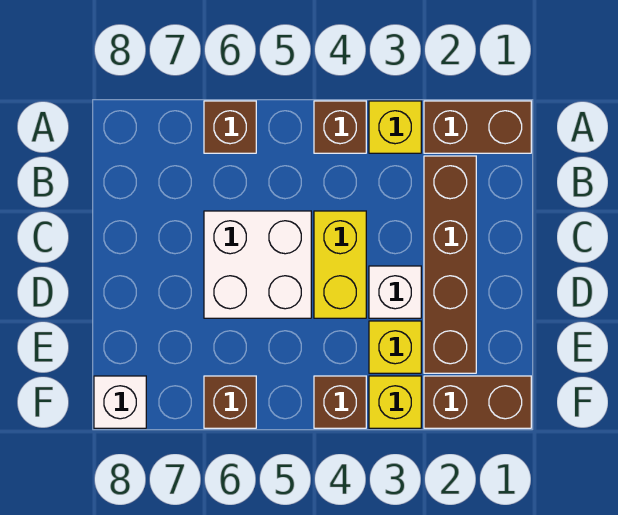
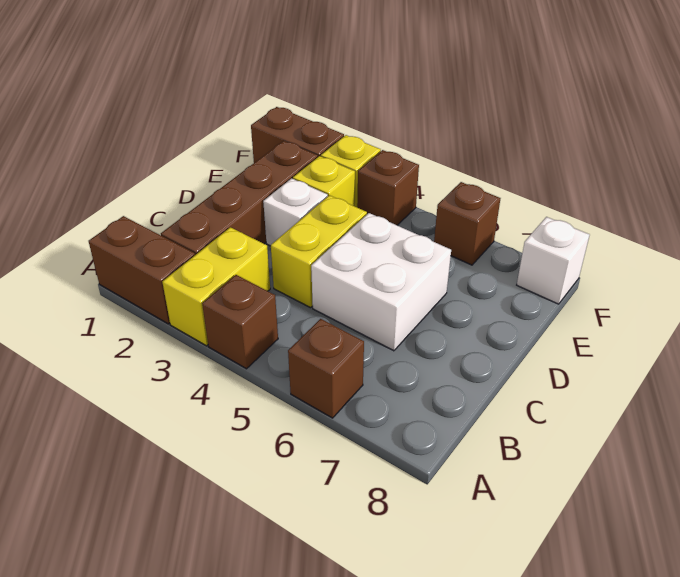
yellow 1x1 brick [369,101,421,153] -> yellow 1x2 brick [163,227,270,346]

